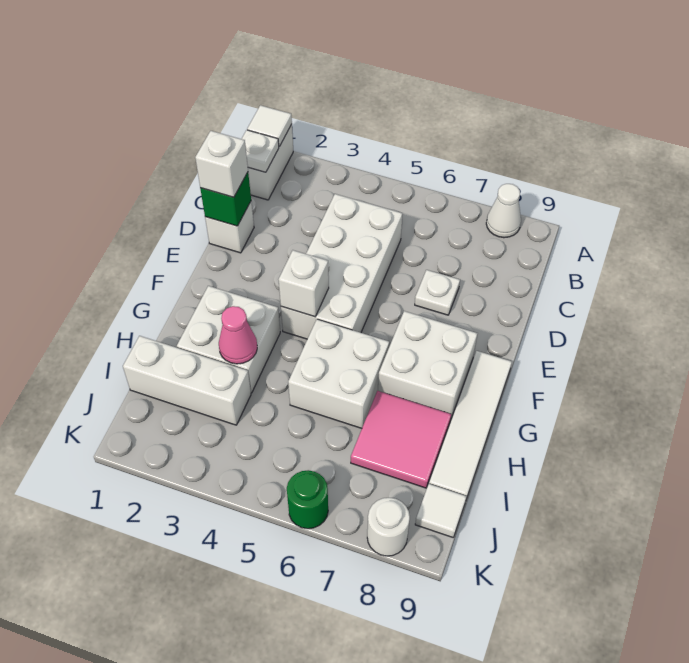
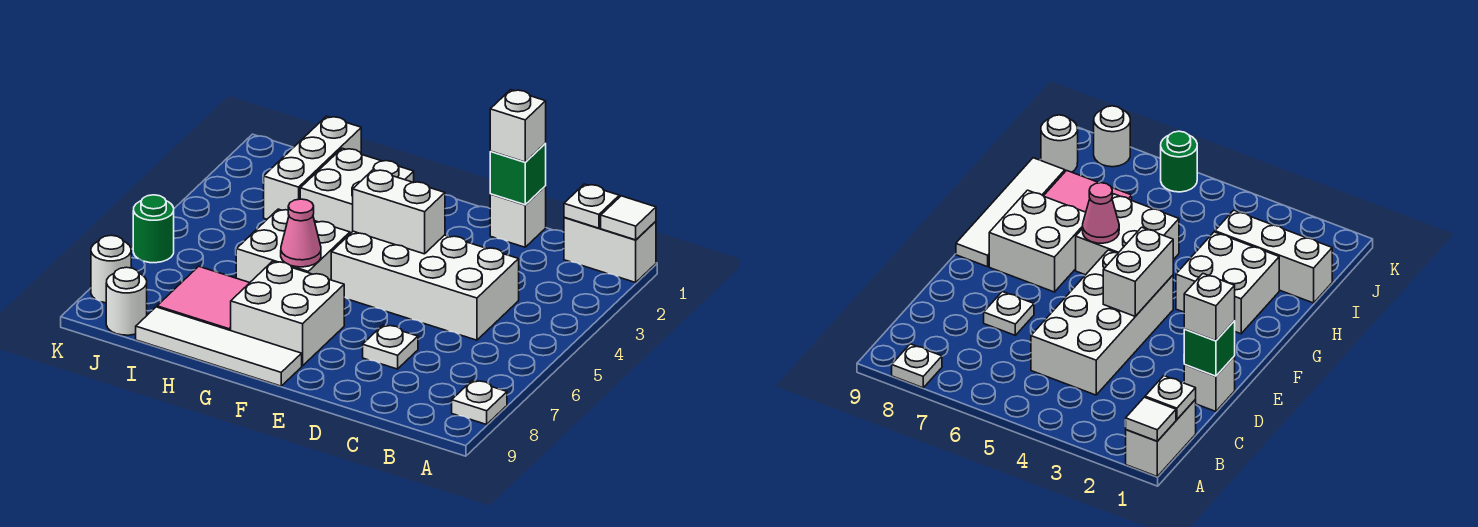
white 1x1 cone [486,184,521,238] -> white 1x1 plate [452,381,507,424]
white 1x1 brick [278,250,329,317] -> white 1x2 brick [353,170,445,254]
pink 1x1 cone [219,306,257,364] -> pink 1x1 cone moved to [281,199,321,267]
white 1x1 tile [415,484,467,537] -> white 1x1 round brick [106,267,147,335]

